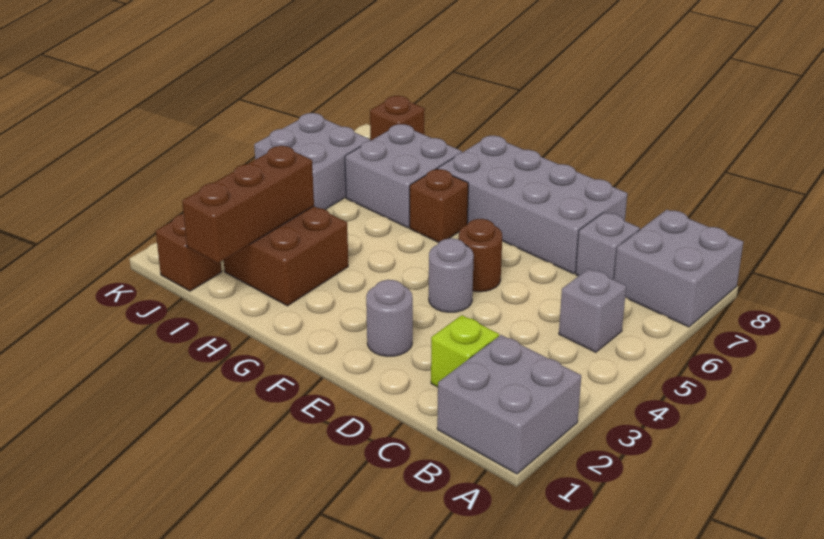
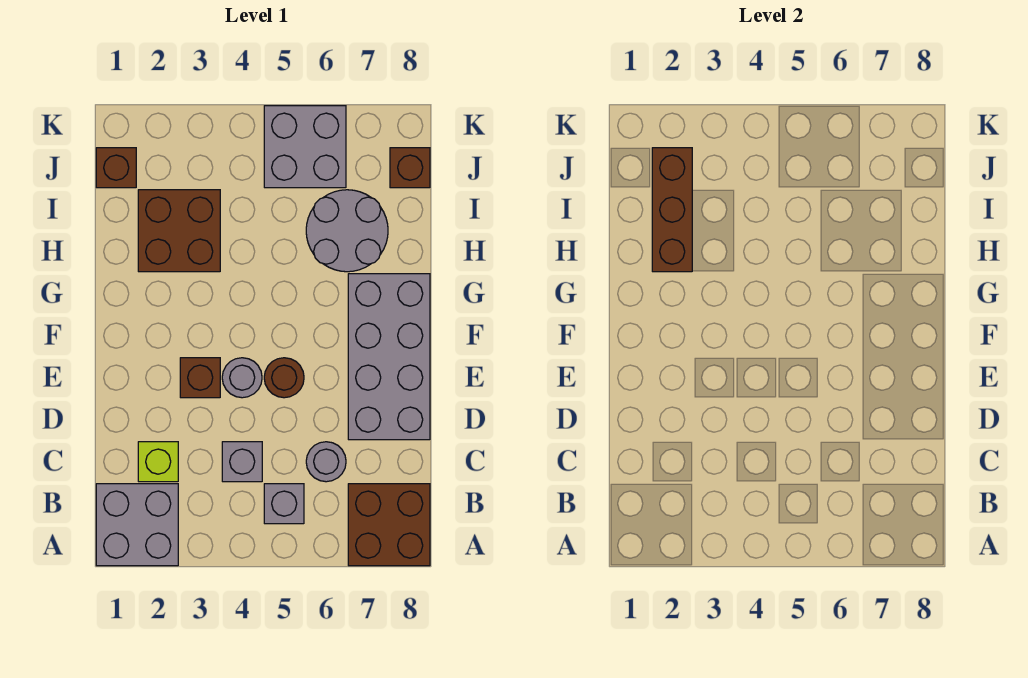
grey 2x2 brick [614,210,743,327] -> brown 2x2 brick [348,484,430,566]
grey 1x1 brick [576,212,640,280] -> grey 1x1 brick moved to [222,442,262,482]
grey 1x1 round brick [366,280,413,356] -> grey 1x1 round brick moved to [306,442,346,482]
brown 1x1 brick [410,169,468,242] -> brown 1x1 brick moved to [180,358,220,398]
grey 2x2 brick [345,124,462,228] -> grey 2x2 round brick [306,190,388,272]
brown 1x3 brick [182,146,314,263] -> brown 1x3 brick turned to [652,148,692,272]

